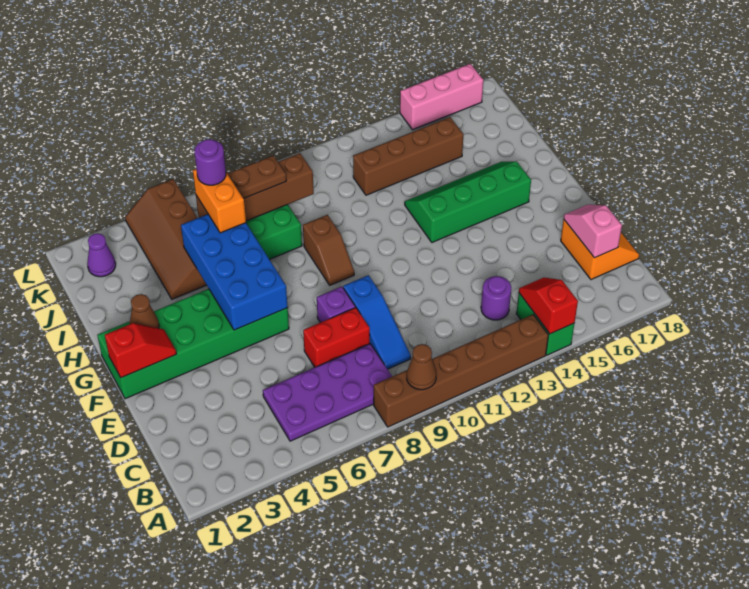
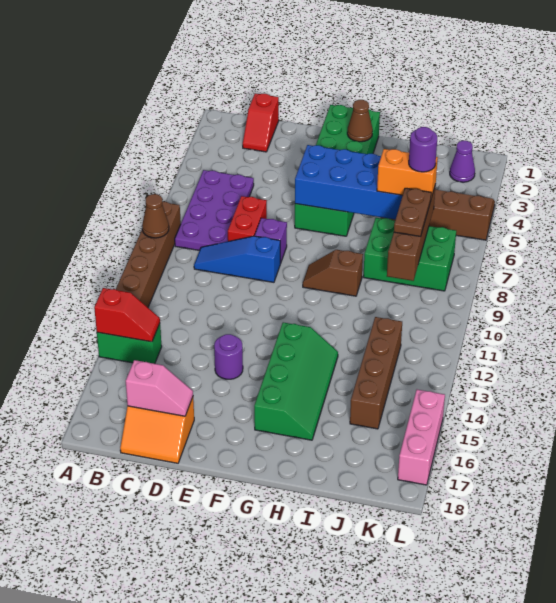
purple 1x1 round brick [481,276,511,320] -> purple 1x1 round brick moved to [214,334,243,379]
red 1x2 slope [105,323,176,378] -> red 1x2 slope moved to [243,93,279,152]

